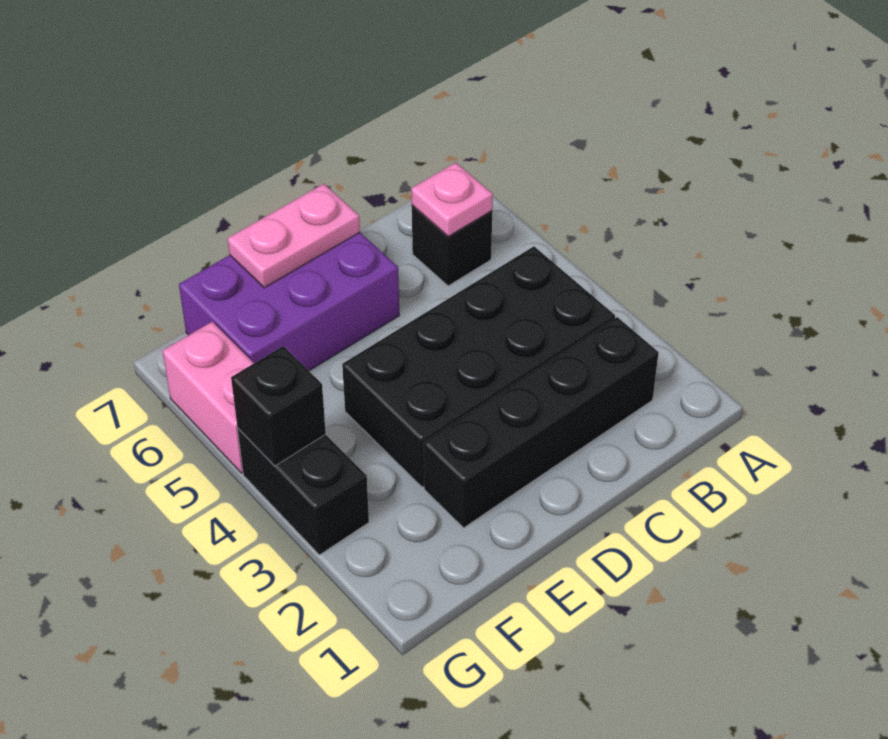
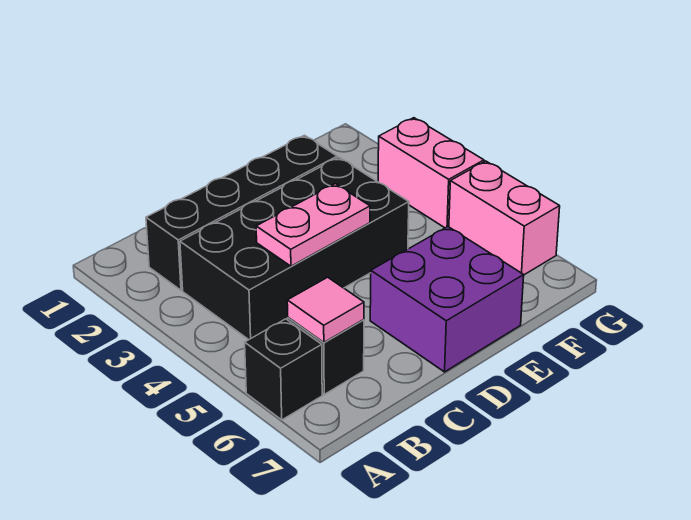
pink 1x1 plate [411,163,493,236] -> pink 1x1 tile [287,277,364,342]
purple 2x3 brick [179,232,399,371] -> purple 2x2 brick [370,227,524,372]
pink 1x2 plate [228,184,360,288] -> pink 1x2 plate moved to [256,184,370,266]
black 1x2 brick [237,428,369,555] -> pink 1x2 brick [378,118,484,228]
black 1x1 brick [231,346,326,466] -> black 1x1 brick moved to [245,319,322,420]

